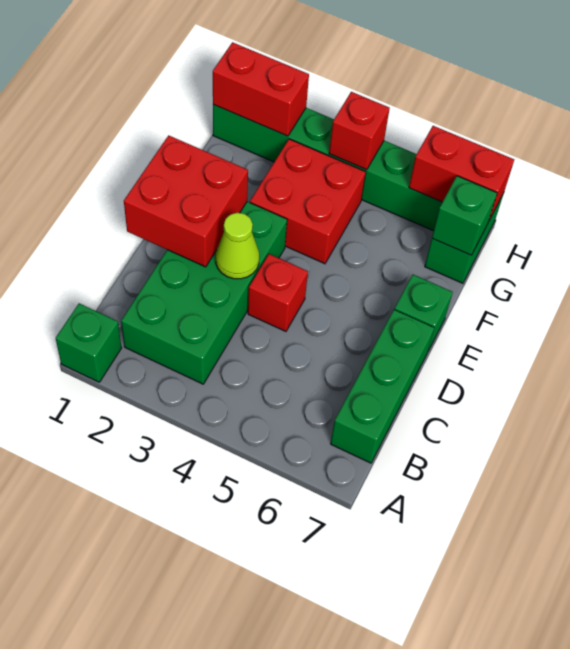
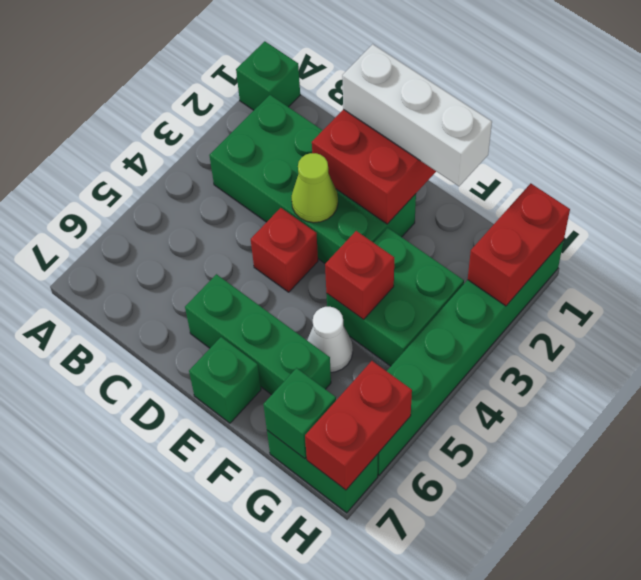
green 1x3 brick [331,310,434,463] -> green 1x3 brick moved to [185,274,331,395]
none -> white 1x3 brick [342,44,492,186]
red 2x2 brick [250,139,366,264] -> green 2x2 brick [327,228,464,366]
none -> white 1x1 cone [307,307,353,372]
red 1x1 brick [329,92,390,170] -> red 1x1 brick moved to [325,231,394,320]

